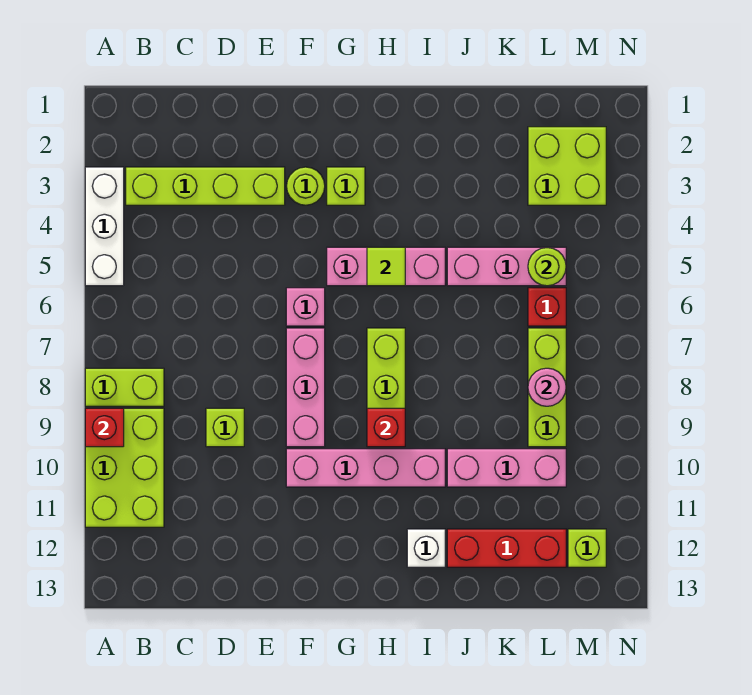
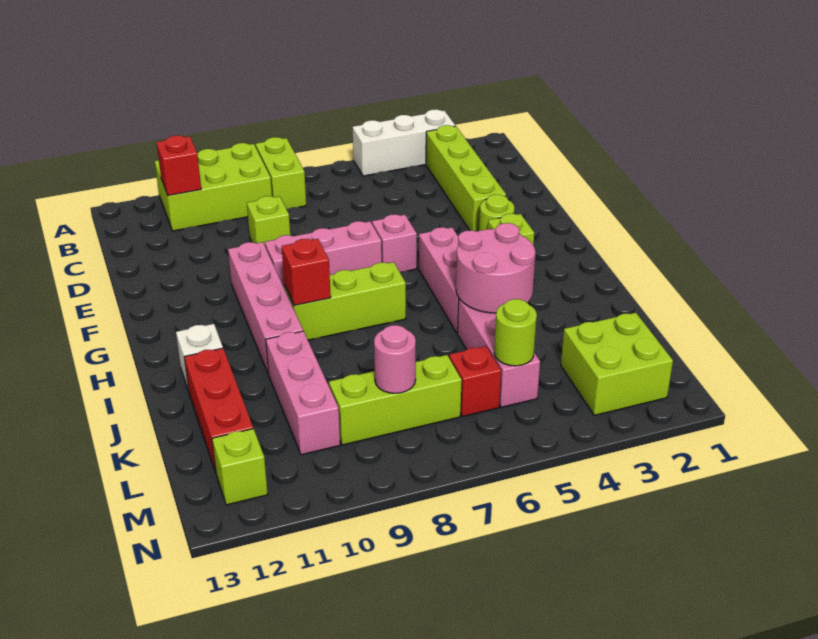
red 1x1 brick [85,408,124,447] -> red 1x1 brick moved to [156,135,201,196]
lime 1x1 tile [367,247,405,286] -> none
none -> pink 2x2 round brick [456,223,535,313]

